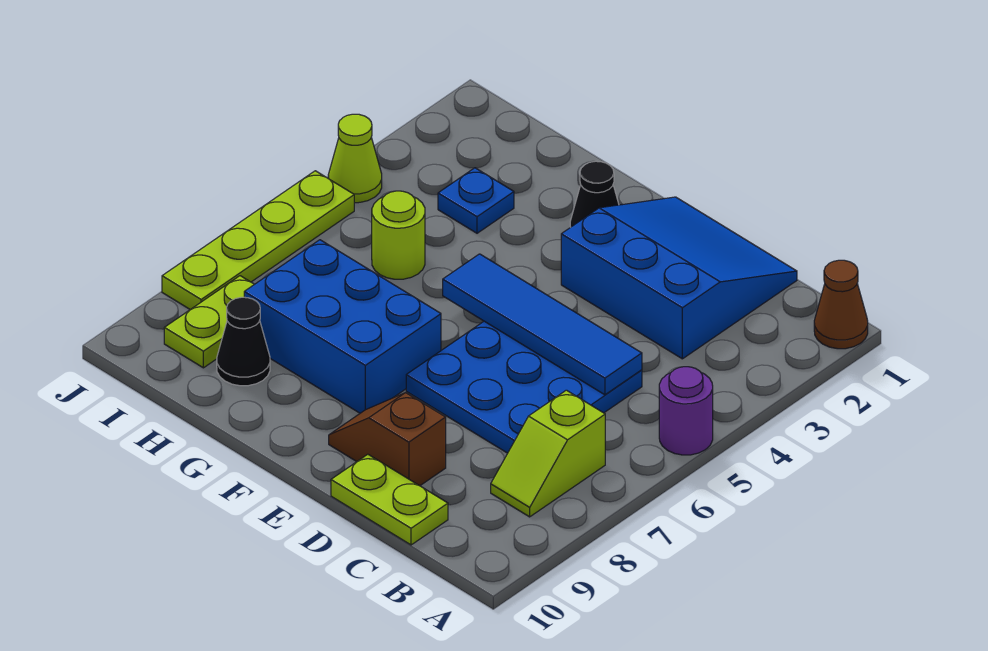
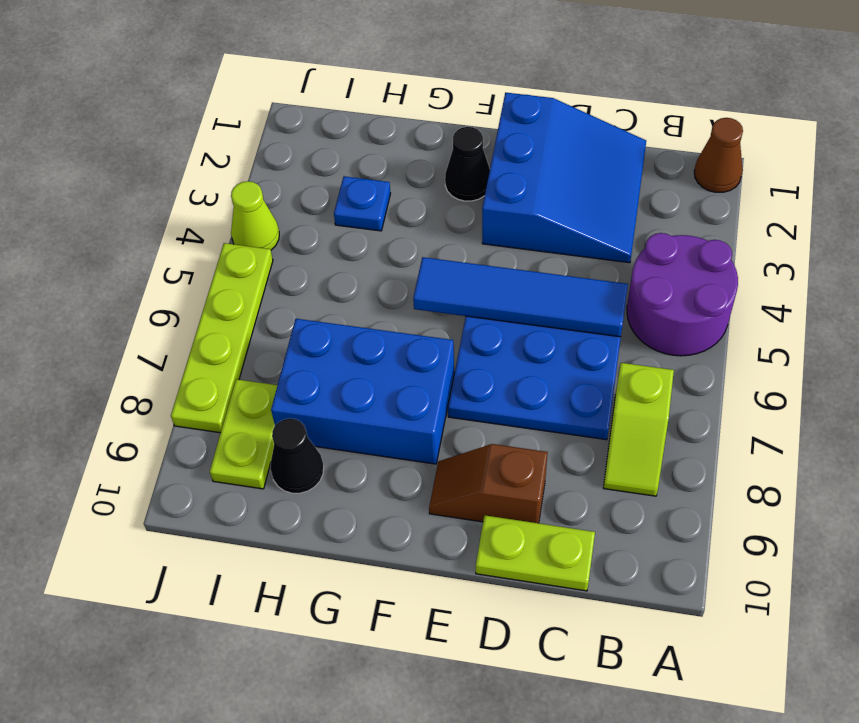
purple 1x1 round brick [659,367,713,455] -> purple 2x2 round brick [627,233,738,356]
blue 3x3 slope [561,197,797,359] -> blue 3x3 slope turned to [482,93,646,263]
lime 1x1 round brick [372,191,425,279] -> none

